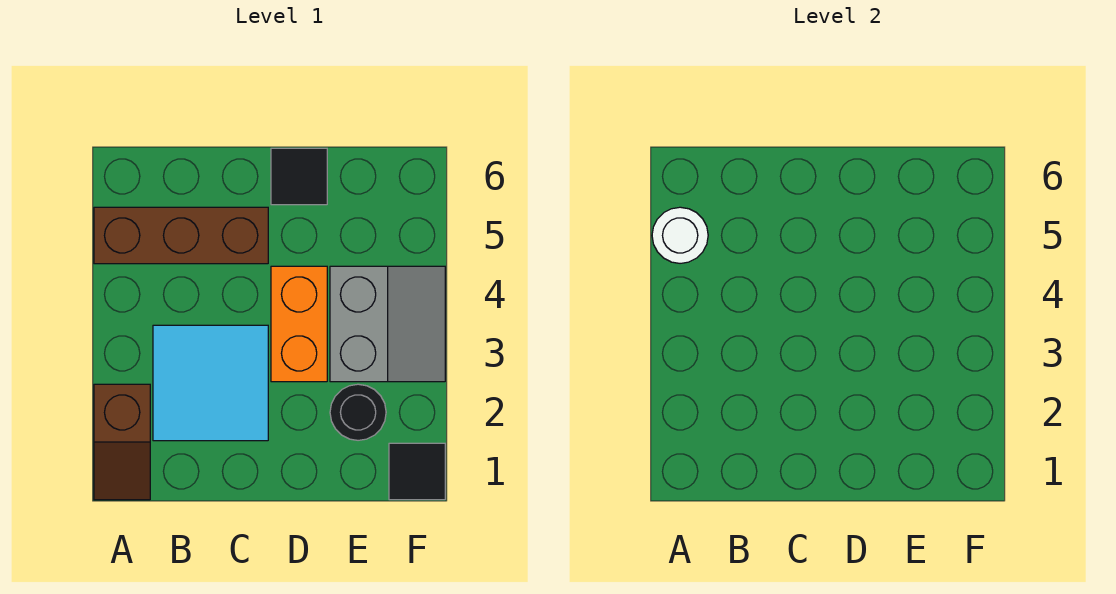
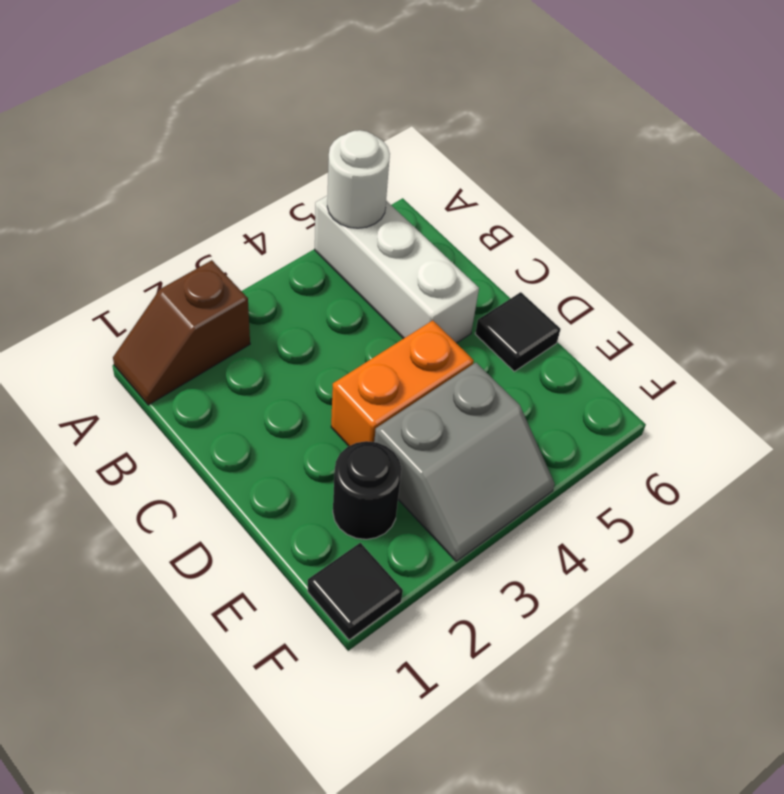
brown 1x3 brick [94,207,268,264] -> white 1x3 brick [315,196,479,343]
cyan 2x2 tile [153,325,268,441] -> none

